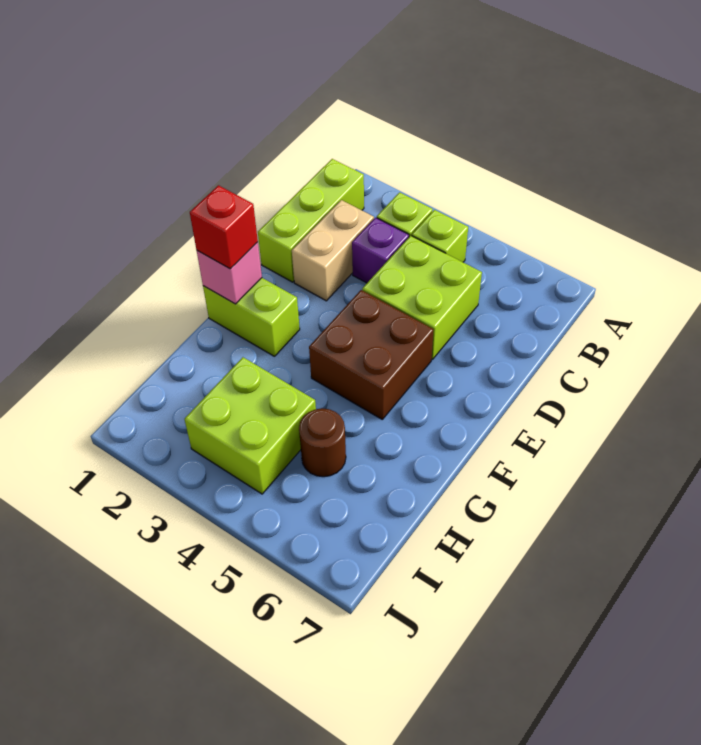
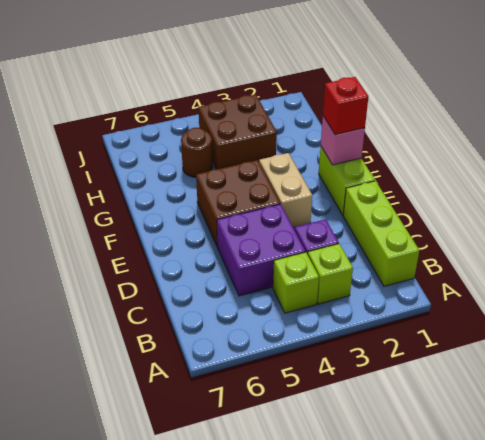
tan 1x2 brick [292,200,374,301] -> tan 1x2 brick moved to [259,153,312,228]
lime 2x2 brick [362,236,482,360] -> purple 2x2 brick [217,204,305,296]
lime 1x2 brick [203,278,300,356] -> lime 1x2 brick turned to [319,147,375,215]
lime 2x2 brick [184,357,316,494] -> brown 2x2 brick [199,94,277,169]

